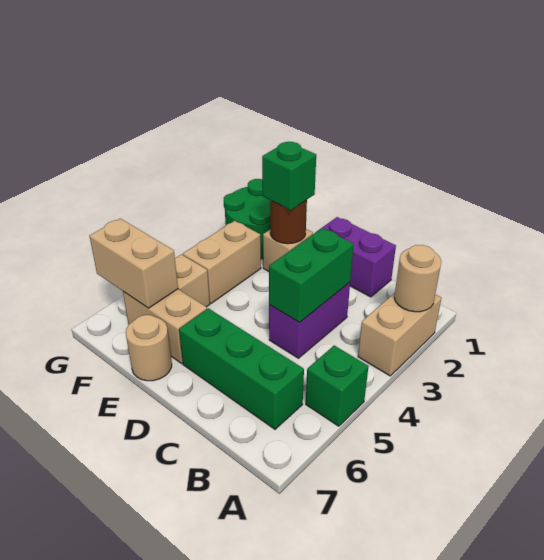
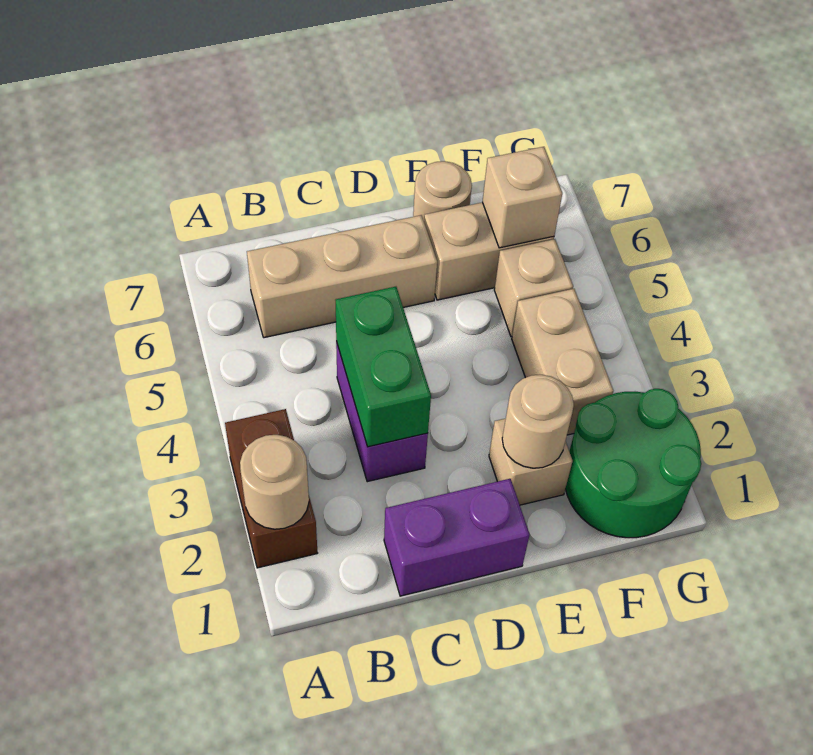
tan 1x2 brick [358,293,441,376] -> brown 1x2 brick [225,409,317,568]
green 1x1 brick [306,346,369,426] -> none
green 1x3 brick [179,308,304,429] -> tan 1x3 brick [247,215,437,338]
brown 1x1 round brick [270,200,307,244] -> tan 1x1 round brick [502,375,574,468]
green 1x1 brick [262,142,316,210] -> none
tan 1x2 brick [90,218,178,308] -> tan 1x1 brick [482,147,562,248]

